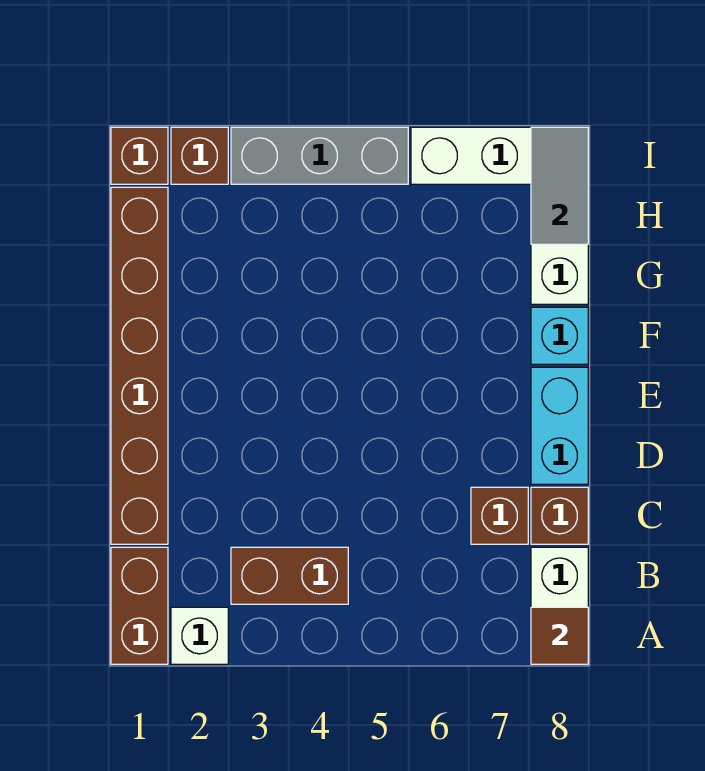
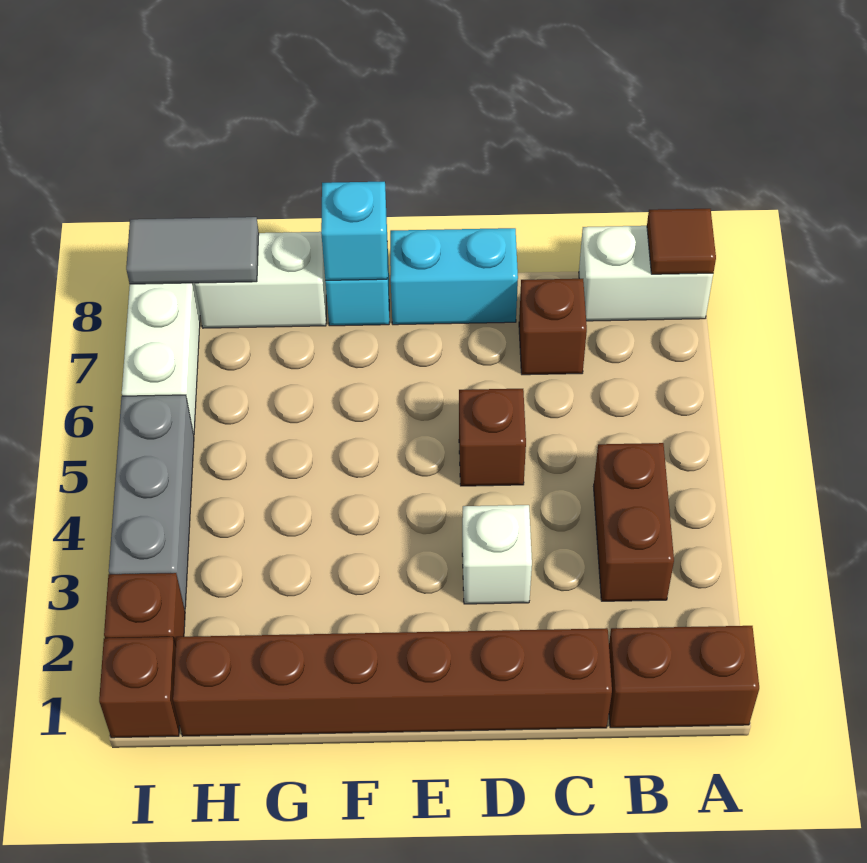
white 1x1 brick [171,607,228,664] -> white 1x1 brick moved to [462,505,532,604]
brown 1x1 brick [531,487,588,544] -> brown 1x1 brick moved to [459,389,526,486]
none -> cyan 1x1 brick [321,182,387,280]

